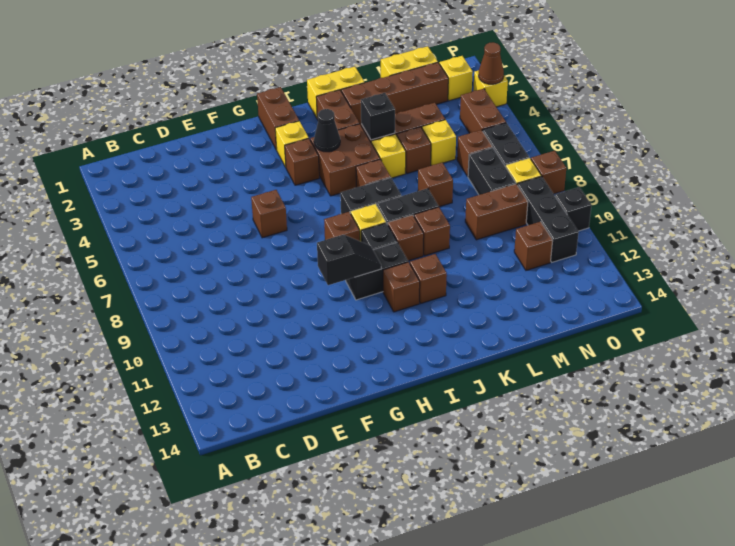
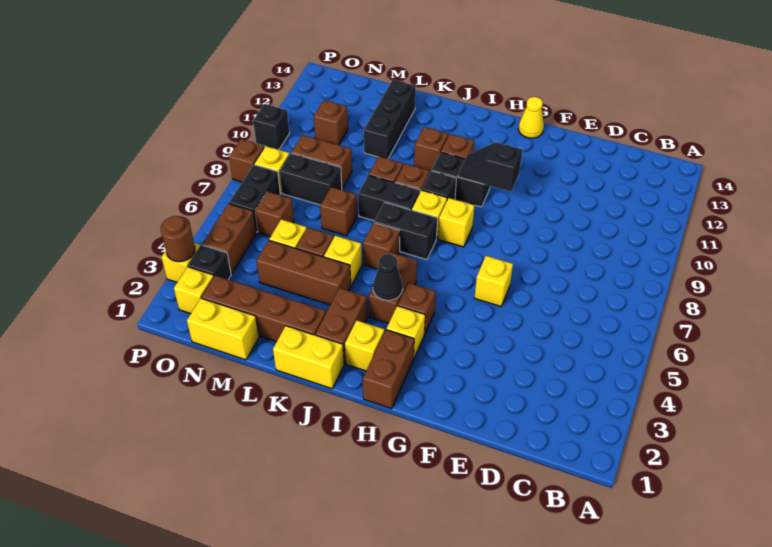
brown 1x1 brick [251,190,287,238] -> yellow 1x1 brick [475,256,513,306]
none -> yellow 1x1 cone [518,97,544,138]
brown 1x1 brick [324,212,360,241] -> yellow 1x1 brick [438,198,475,247]
none -> yellow 1x1 brick [345,320,384,371]
brown 2x2 brick [310,124,380,196] -> brown 1x2 brick [369,252,417,323]
black 1x1 brick [361,93,395,140] -> black 1x1 brick moved to [188,245,231,280]
black 1x2 brick [468,148,516,195] -> black 1x2 brick turned to [280,153,342,205]
black 1x3 brick [518,176,579,262] -> black 1x3 brick moved to [364,80,416,159]
brown 1x1 cone [478,42,504,84] -> brown 1x1 round brick [161,216,195,262]

